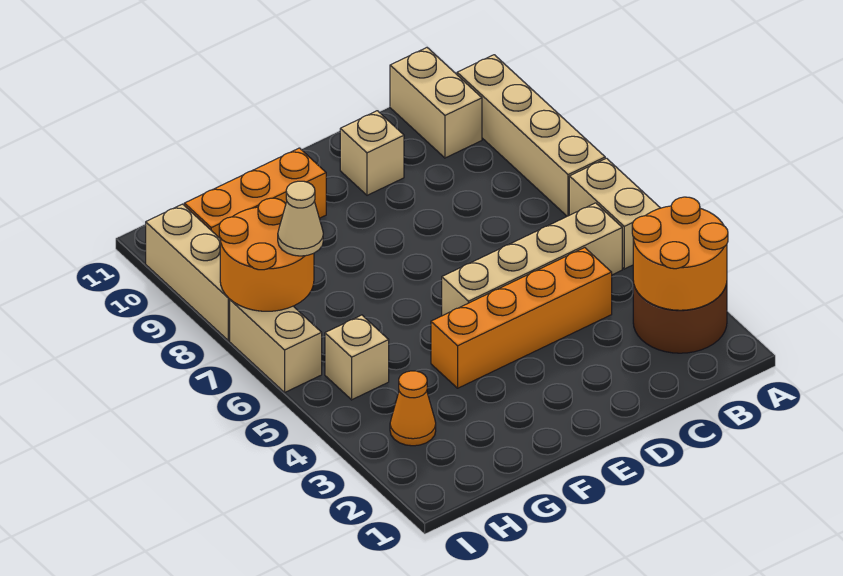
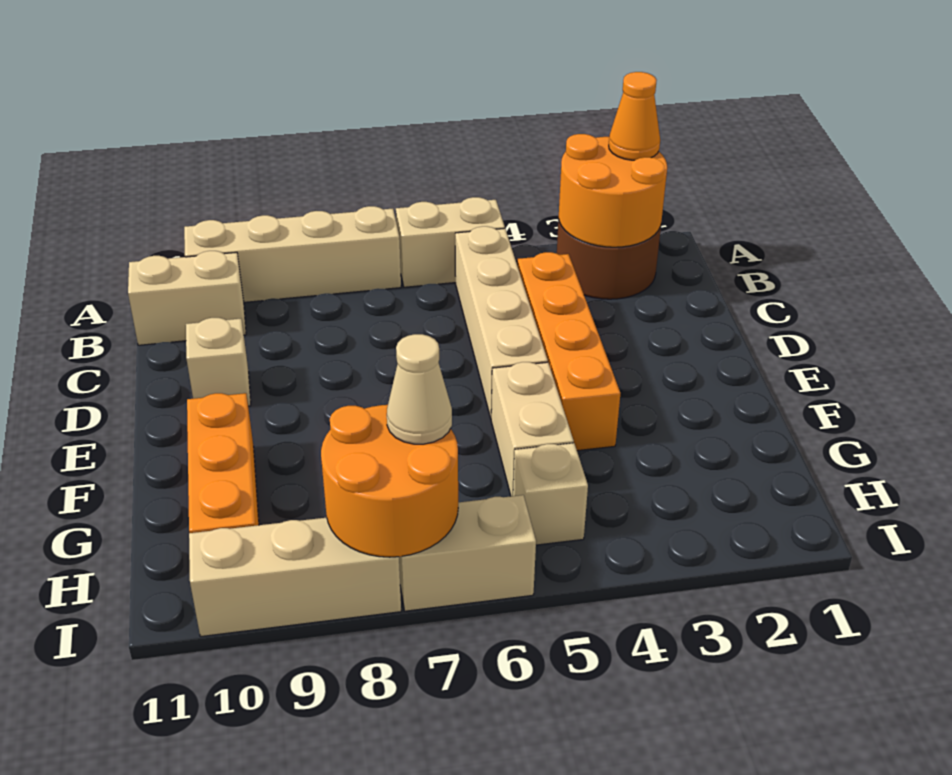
none -> tan 1x2 brick [491,362,574,496]
orange 1x1 cone [390,371,436,446] -> orange 1x1 cone moved to [609,72,660,160]

